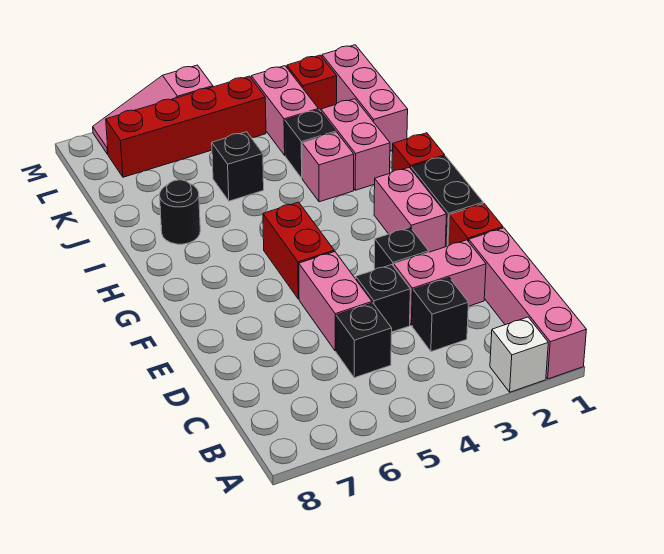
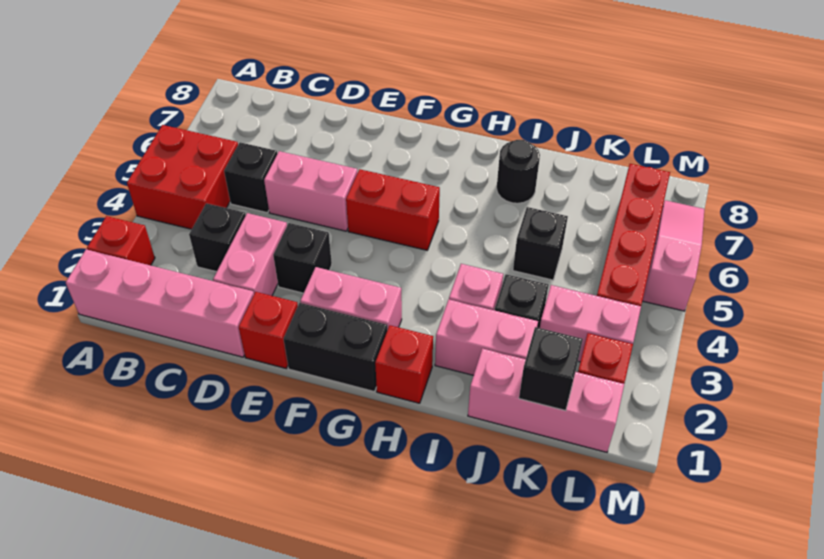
white 1x1 brick [490,317,548,392] -> red 1x1 brick [87,216,155,265]
none -> red 2x2 brick [127,125,238,229]
black 1x1 brick [356,265,410,332] -> black 1x1 brick moved to [519,327,583,411]

